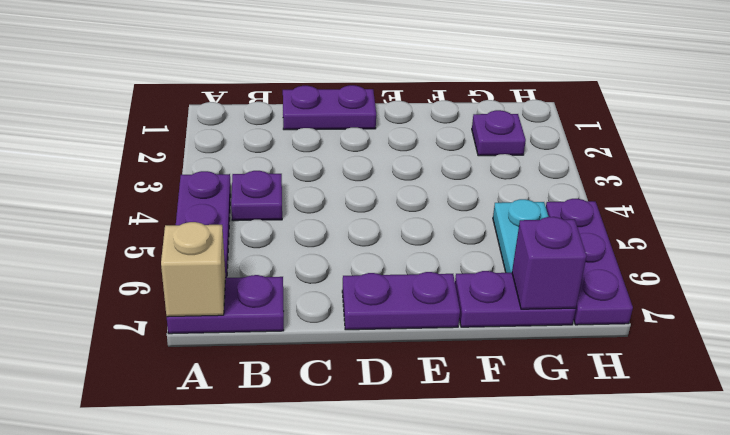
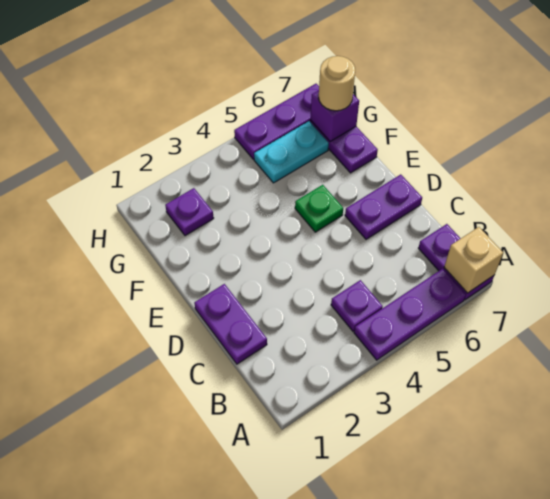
purple 1x2 plate [342,272,460,330] -> purple 1x2 plate turned to [345,174,422,239]
none -> green 1x1 plate [295,185,343,232]
none -> tan 1x1 round brick [319,56,355,111]

